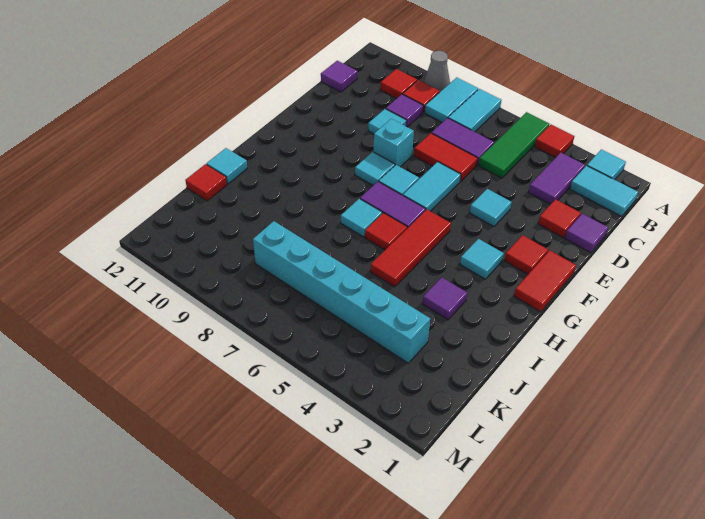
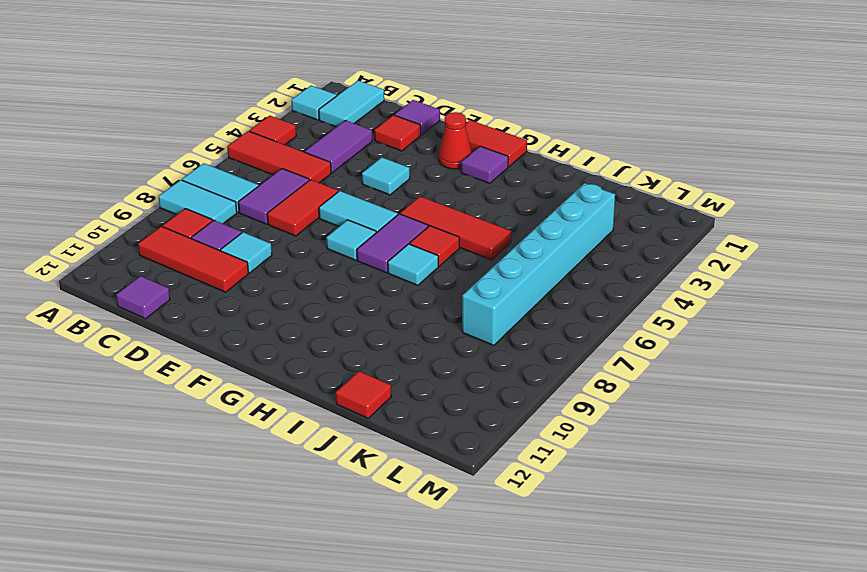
green 1x3 tile [479,112,549,178] -> red 1x3 tile [227,131,331,183]
grey 1x1 cone [424,51,450,92] -> none
purple 1x2 tile [529,153,585,204] -> purple 1x2 tile turned to [305,120,372,173]
red 1x1 tile [380,69,417,99] -> red 1x3 tile [138,226,248,292]
cyan 1x1 brick [373,119,414,167] -> none
red 1x1 tile [504,235,548,274] -> red 1x1 cone [439,112,472,169]
cyan 1x1 tile [355,152,395,185] -> none
cyan 1x1 tile [460,239,504,279] -> none
purple 1x1 tile [423,277,467,320] -> purple 1x1 tile moved to [461,146,508,183]
cyan 1x1 tile [207,148,247,184] -> none

